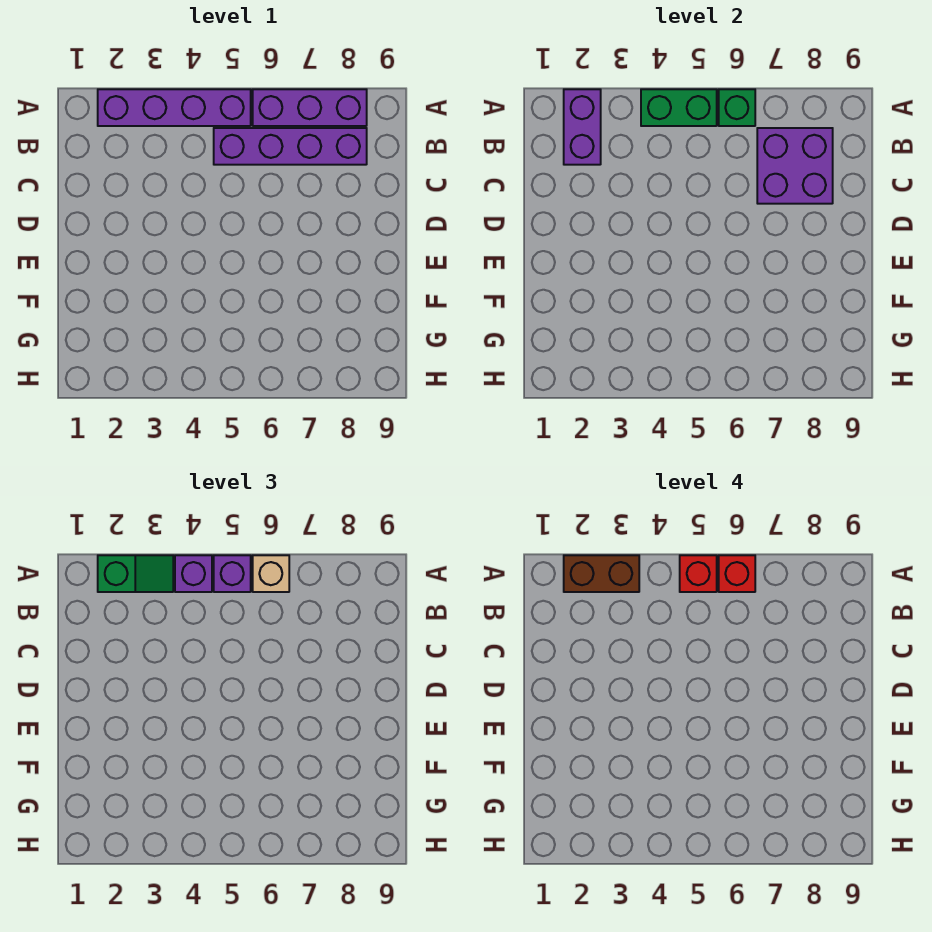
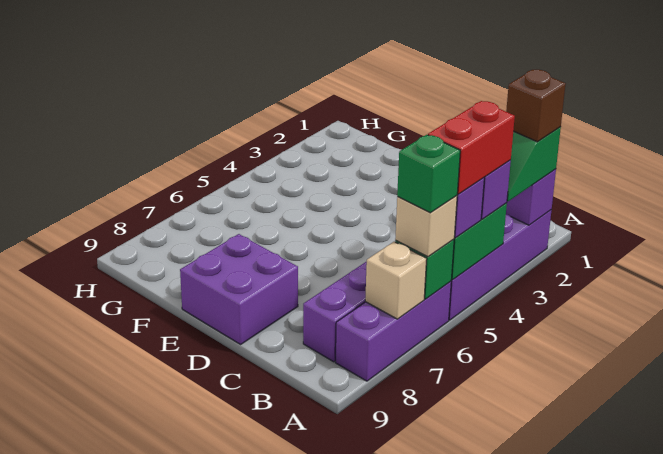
brown 1x2 brick [564,555,639,592] -> brown 1x1 brick [506,70,566,142]
red 1x1 brick [680,555,717,592] -> red 1x2 brick [428,101,515,194]
red 1x1 brick [719,555,755,592] -> green 1x1 brick [397,135,460,213]
none -> tan 1x1 brick [365,242,427,319]
purple 2x2 brick [757,128,833,204] -> purple 2x2 brick moved to [180,234,298,344]

